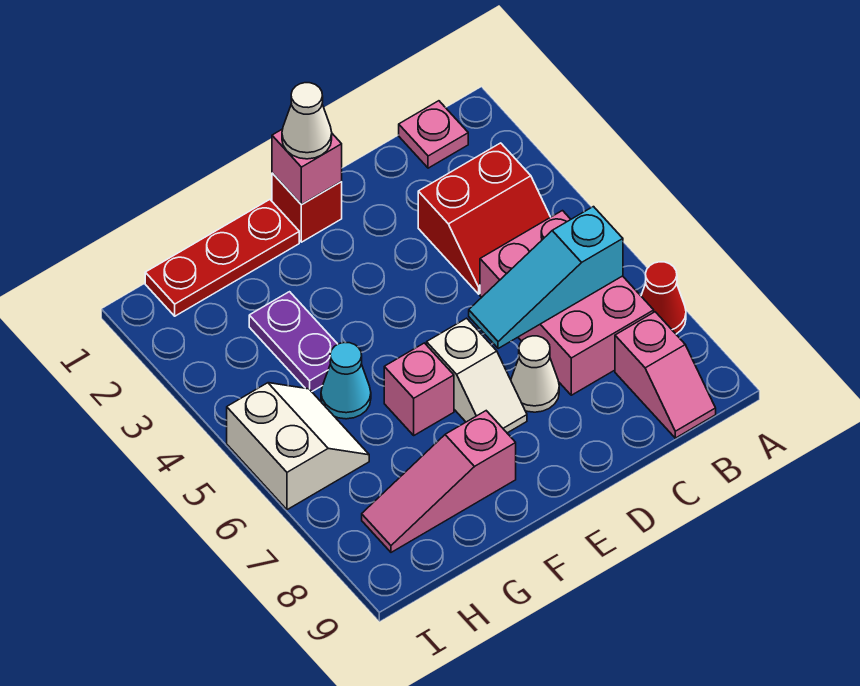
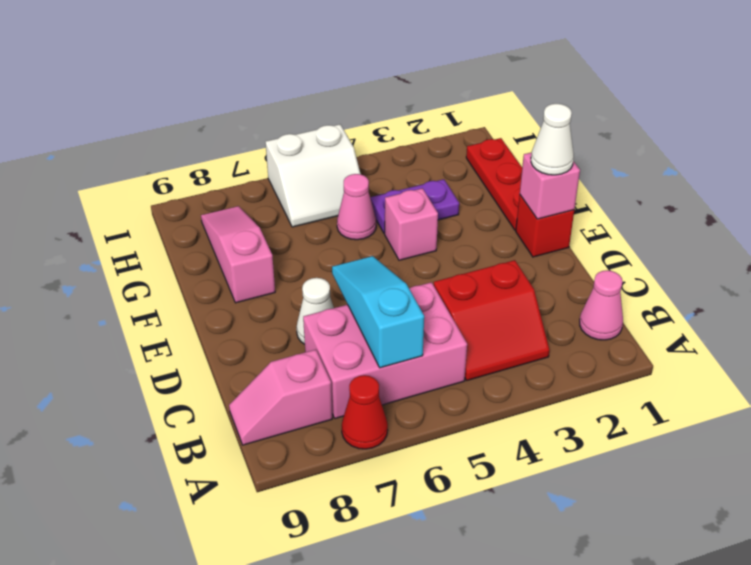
pink 1x1 plate [399,101,468,168] -> pink 1x1 cone [580,270,623,340]
red 2x2 slope [418,143,550,294] -> red 2x2 slope turned to [434,260,550,380]
white 1x2 slope [427,318,527,433] -> none
pink 1x1 brick [384,343,454,435] -> pink 1x1 brick moved to [385,188,438,260]
cyan 1x1 cone [321,342,371,419] -> pink 1x1 cone [337,174,376,240]

